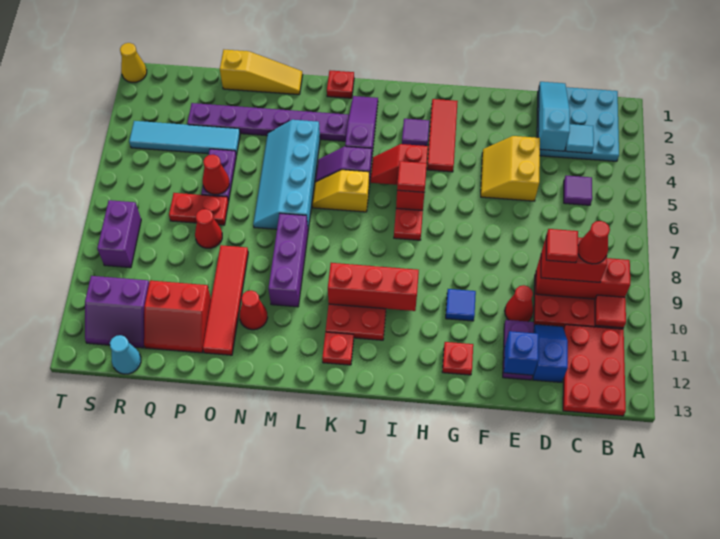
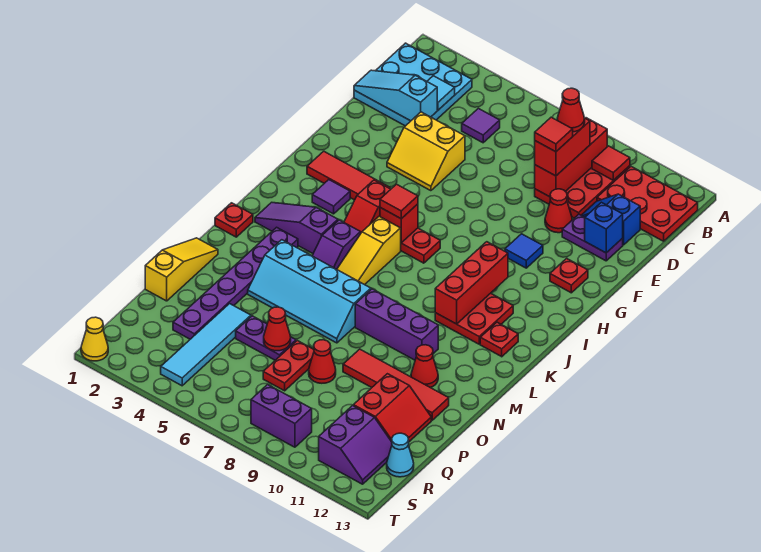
yellow 1x2 slope [312,170,369,212] -> yellow 1x3 slope [337,216,401,285]

